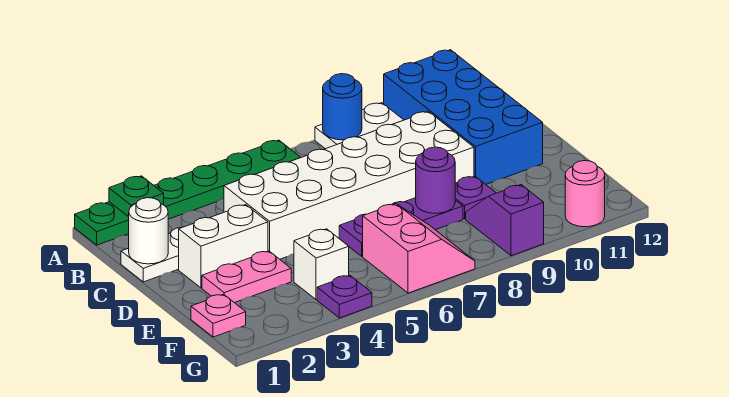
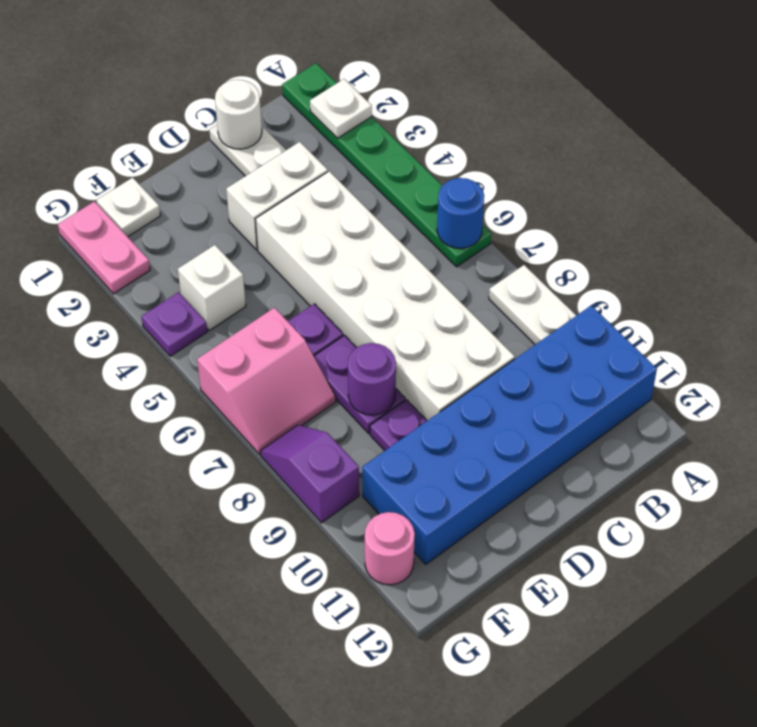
green 1x1 plate [109,176,164,217] -> white 1x1 plate [310,79,372,138]
blue 1x1 round brick [323,74,362,140] -> blue 1x1 round brick moved to [437,178,484,248]
blue 2x4 brick [384,50,543,184] -> blue 2x6 brick [362,305,657,564]
white 1x2 brick [179,205,268,288] -> white 1x2 brick turned to [226,142,328,250]
pink 1x2 plate [202,251,291,303] -> pink 1x2 plate moved to [58,201,150,294]
pink 1x1 plate [191,294,246,337] -> white 1x1 plate [97,178,160,237]
purple 1x2 slope [466,185,544,256] -> purple 1x2 slope turned to [260,425,359,523]

